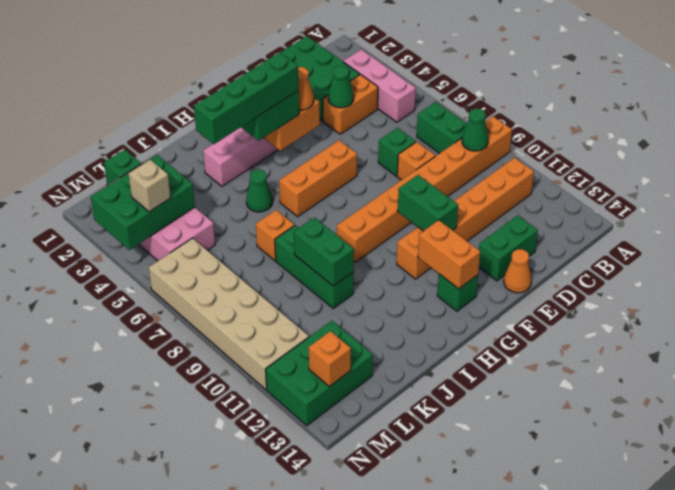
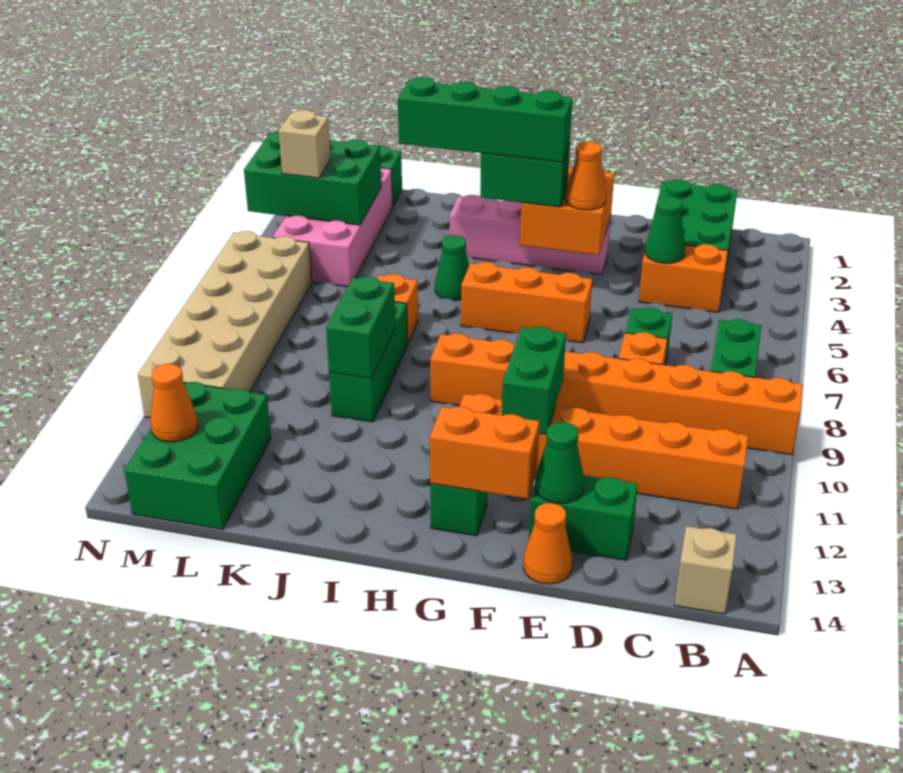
pink 1x3 brick [343,49,416,122] -> none
green 1x1 cone [462,109,488,151] -> green 1x1 cone moved to [535,422,584,504]
none -> tan 1x1 brick [675,526,737,614]
orange 1x2 brick [418,220,480,289] -> orange 1x2 brick turned to [430,407,540,499]
green 2x3 brick [266,321,373,426] -> green 2x3 brick turned to [124,382,271,529]
orange 1x1 brick [309,331,351,386] -> orange 1x1 cone [150,364,198,442]

